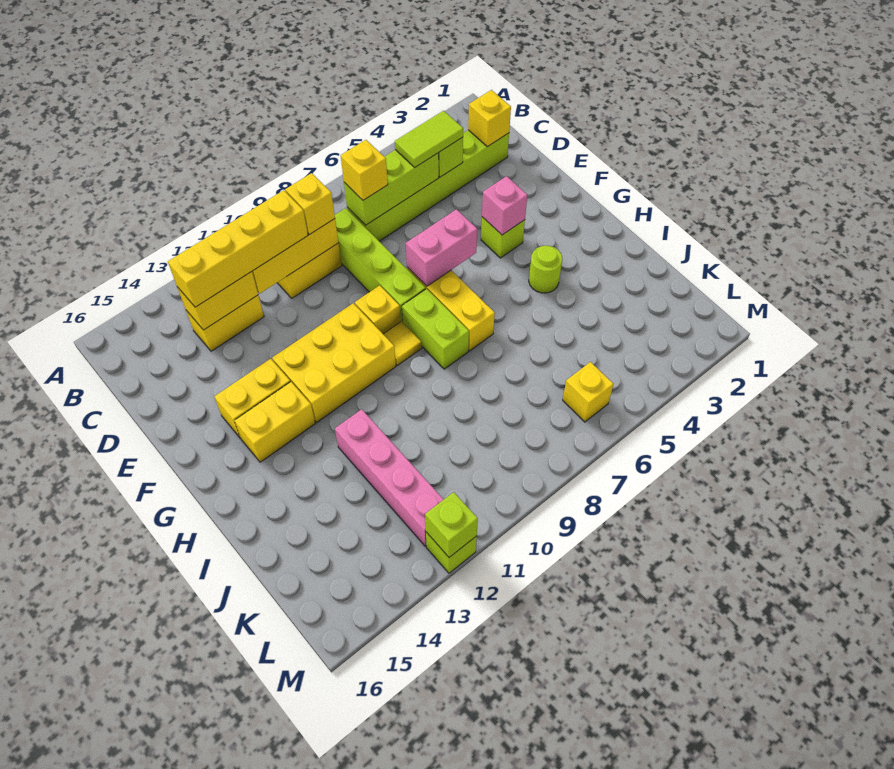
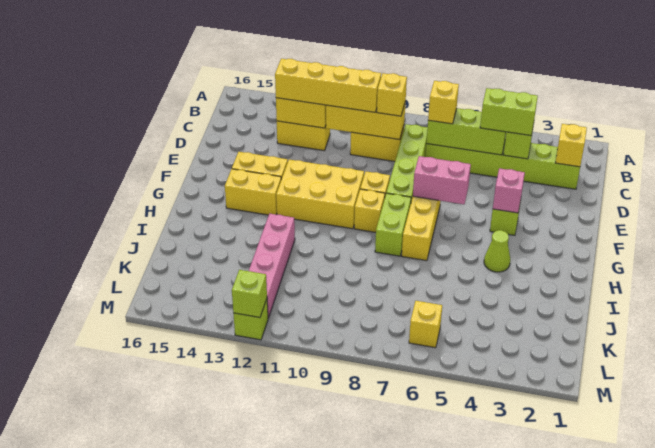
lime 1x2 tile [395,111,463,167] -> lime 1x2 brick [480,88,538,136]
yellow 1x1 tile [383,321,422,366] -> yellow 1x1 brick [354,189,385,232]
lime 1x1 round brick [529,246,562,293] -> lime 1x1 cone [484,230,510,272]

